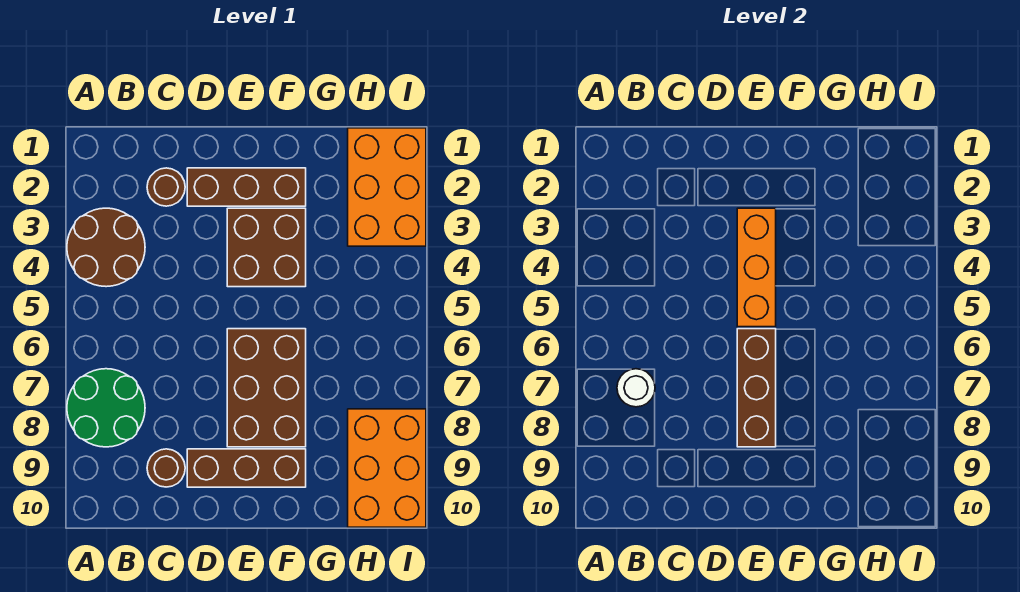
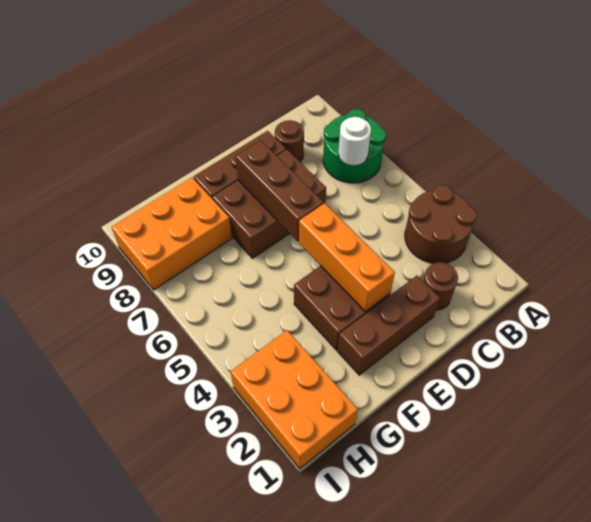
brown 2x3 brick [227,329,306,447] -> brown 2x3 brick turned to [212,150,326,258]
orange 2x3 brick [348,409,426,527] -> orange 2x3 brick turned to [112,178,232,290]

